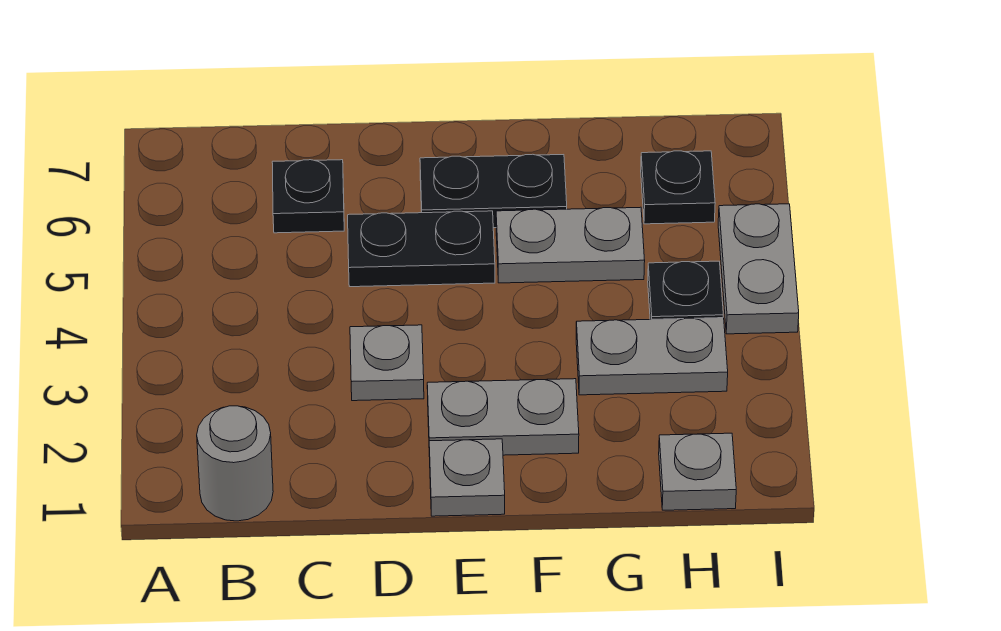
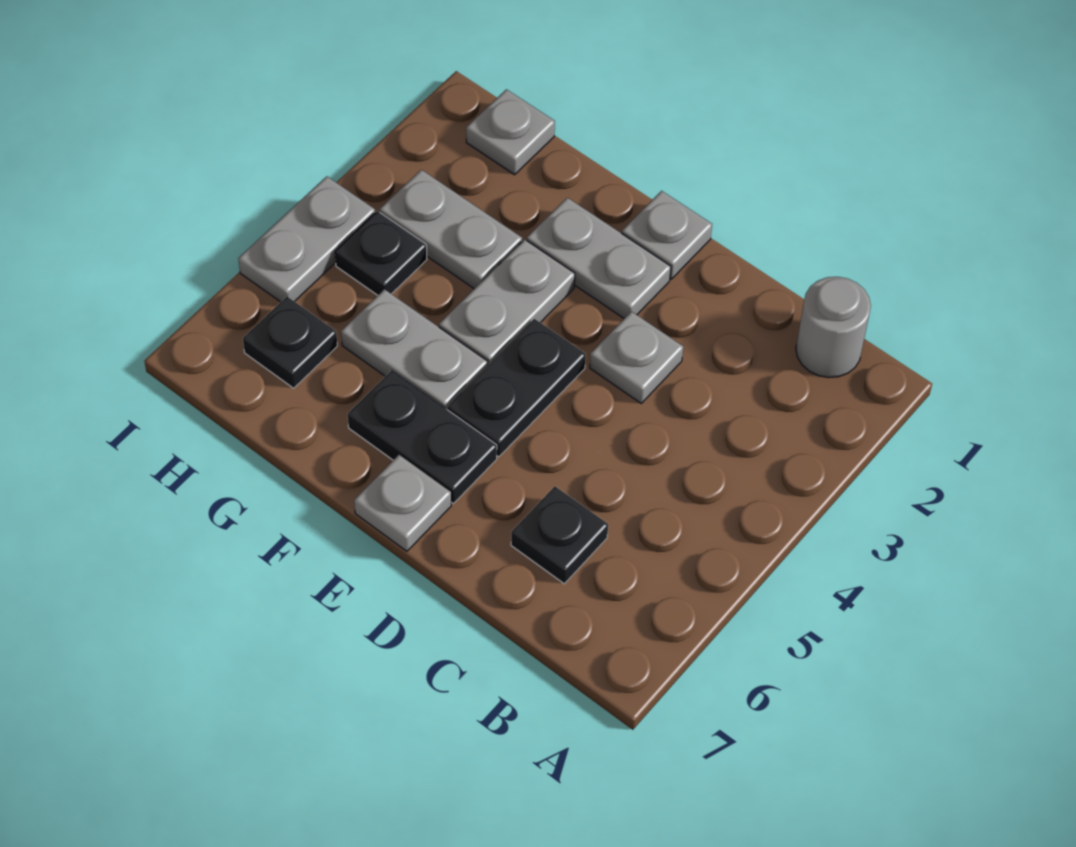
black 1x2 plate [348,211,495,287] -> black 1x2 plate turned to [447,319,586,457]
none -> grey 1x1 plate [354,455,451,551]
none -> grey 1x2 plate [439,240,575,365]

